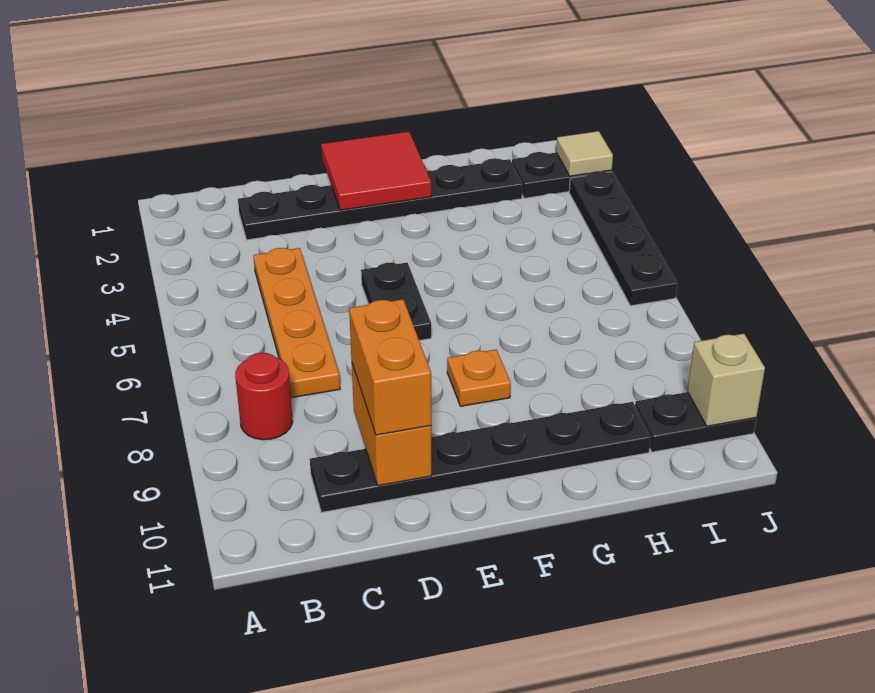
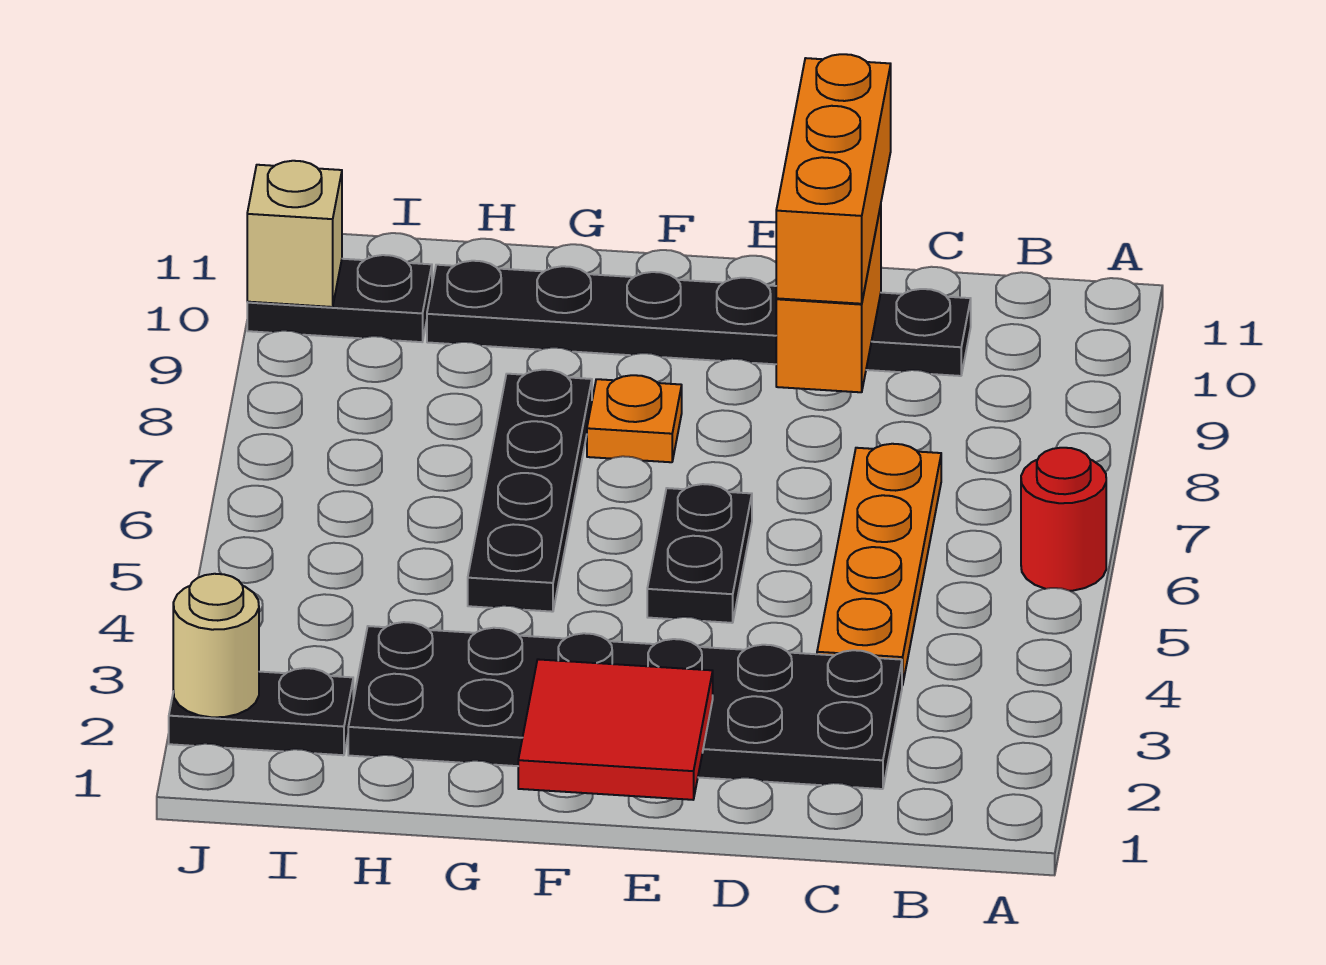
red 1x1 round brick [235,353,293,440] -> red 1x1 round brick moved to [1021,448,1106,591]
black 1x6 plate [238,158,522,240] -> black 2x6 plate [348,622,902,789]
orange 1x2 brick [349,299,431,435] -> orange 1x3 brick [776,54,891,304]
tan 1x1 tile [556,131,613,176] -> tan 1x1 round brick [173,574,259,717]
black 1x4 plate [569,171,678,306] -> black 1x4 plate moved to [468,370,592,612]

